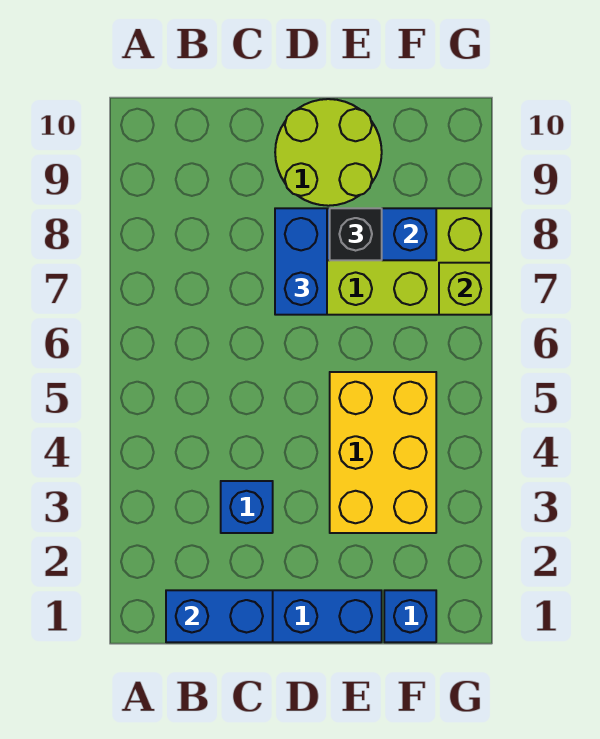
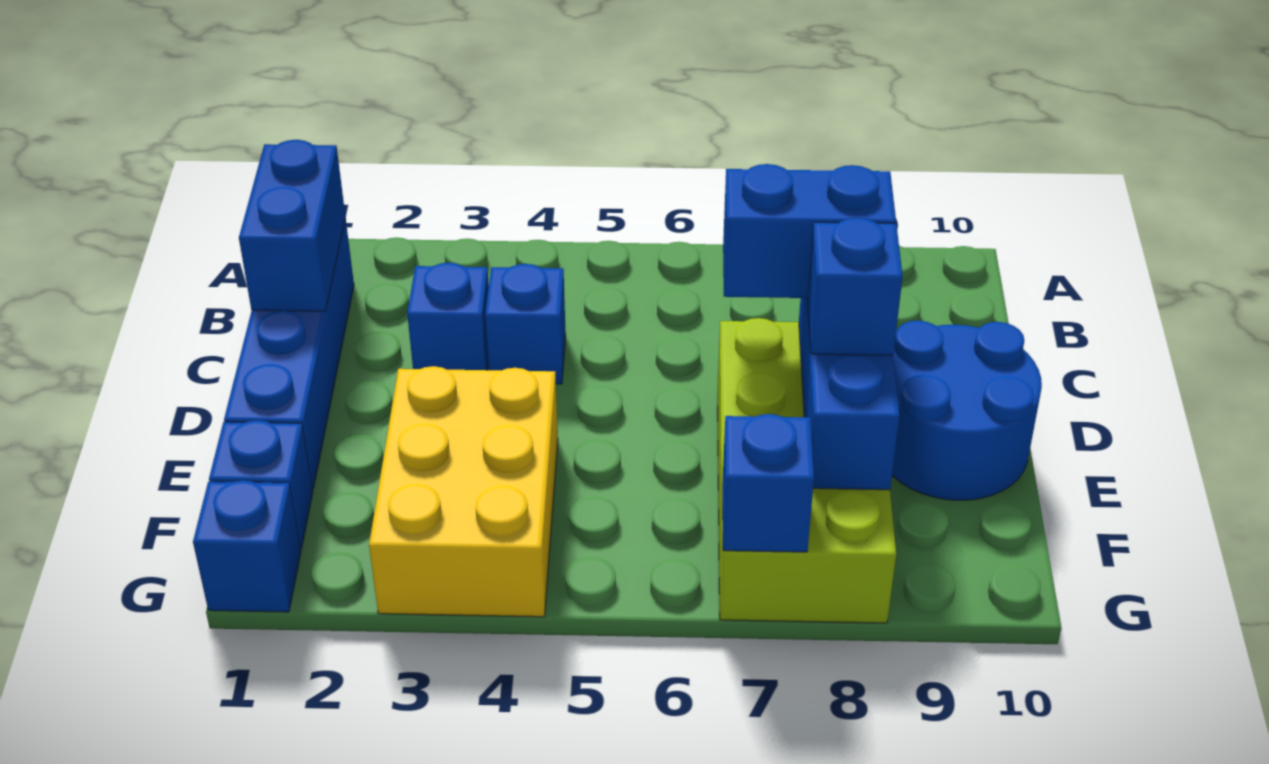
none -> blue 1x1 brick [485,264,566,384]
lime 2x2 round brick [275,99,382,206] -> blue 2x2 round brick [892,321,1042,500]
yellow 2x3 brick [330,372,436,533] -> yellow 2x3 brick turned to [369,366,558,617]
black 1x1 brick [330,208,382,260] -> blue 1x1 brick [808,218,903,355]
none -> blue 1x1 brick [193,480,301,612]
lime 1x1 brick [439,263,491,315] -> blue 1x1 brick [722,414,814,552]

